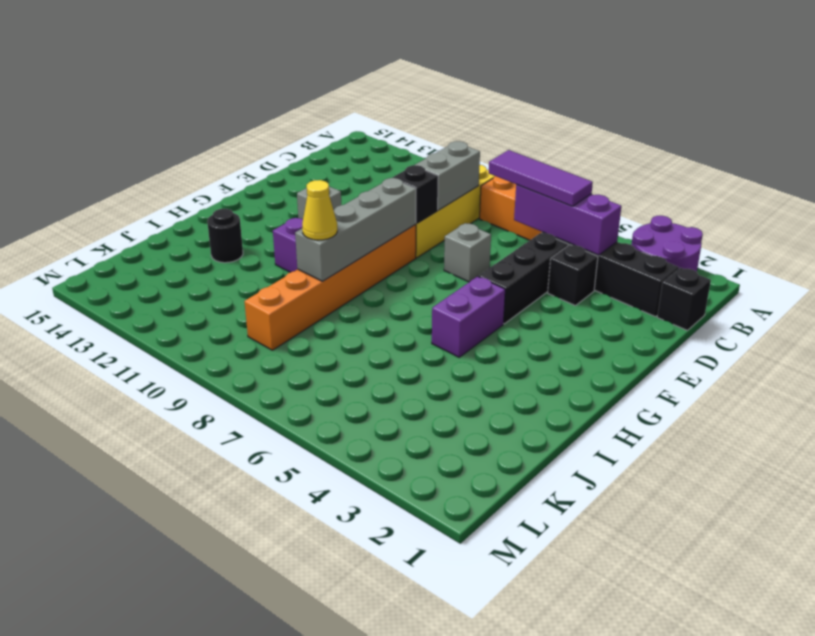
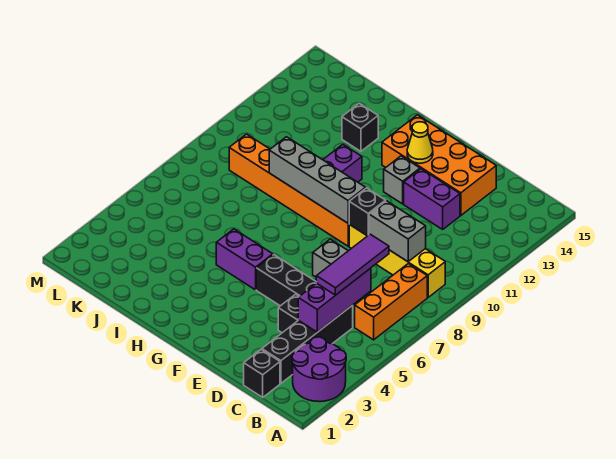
none -> purple 1x2 brick [404,169,460,229]
none -> orange 2x4 brick [382,115,496,215]
yellow 1x1 cone [302,180,337,240] -> yellow 1x1 cone moved to [407,122,433,163]
black 1x1 round brick [207,209,243,263] -> black 1x1 brick [342,103,378,151]

